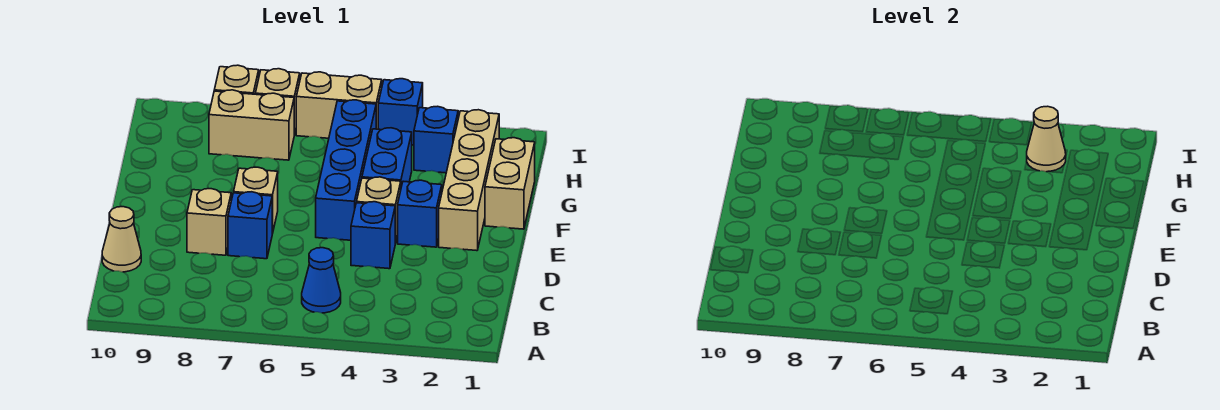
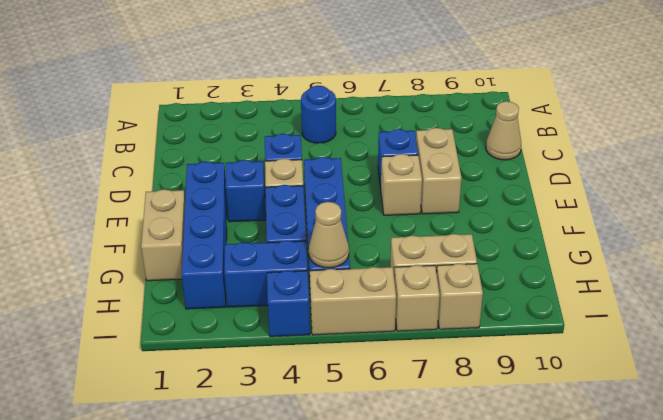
blue 1x1 cone [302,248,341,313] -> blue 1x1 round brick [301,86,336,143]
tan 1x1 brick [187,189,231,255] -> tan 1x2 brick [416,128,462,214]
tan 1x4 brick [439,110,499,251] -> blue 1x4 brick [182,162,227,309]
blue 1x1 brick [414,106,458,173] -> blue 1x2 brick [224,241,308,307]
tan 1x1 cone [1027,106,1066,172] -> tan 1x1 cone moved to [309,202,349,268]

